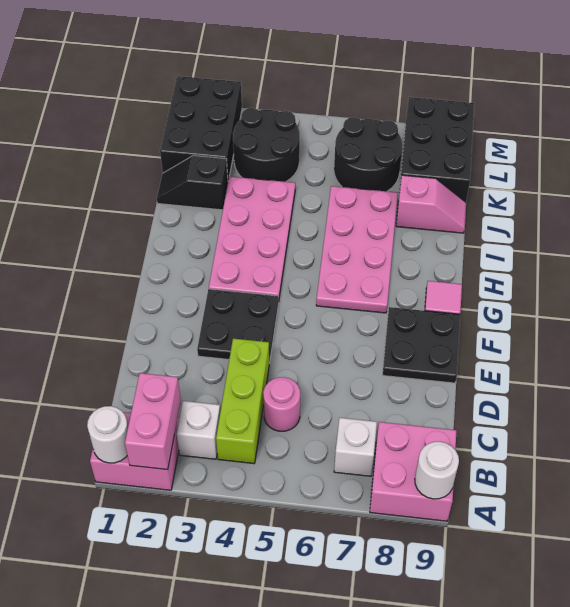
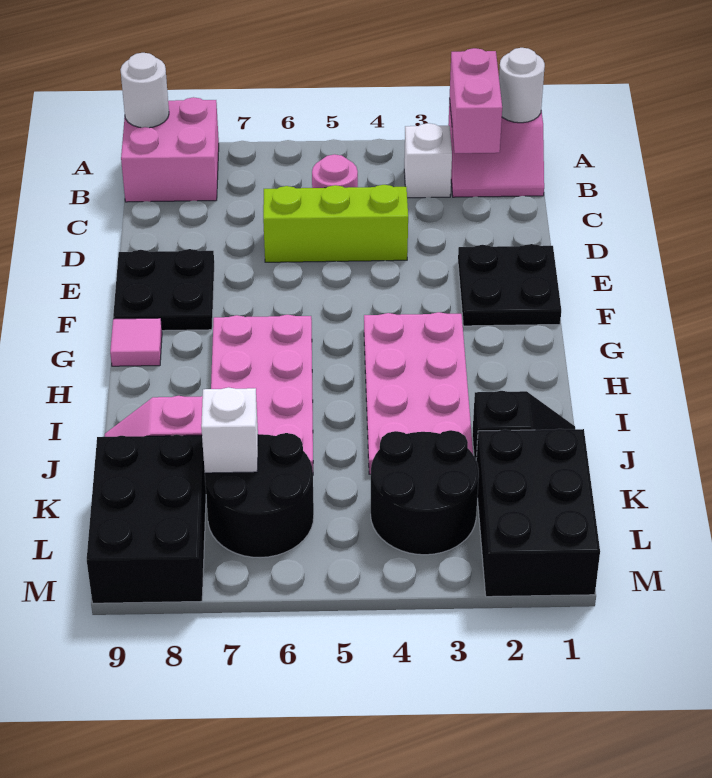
lime 1x3 brick [216,339,269,464] -> lime 1x3 brick turned to [263,185,408,262]
white 1x1 brick [334,418,377,476] -> white 1x1 brick moved to [201,387,258,473]
black 2x2 plate [197,289,279,363] -> black 2x2 plate moved to [458,244,561,326]

